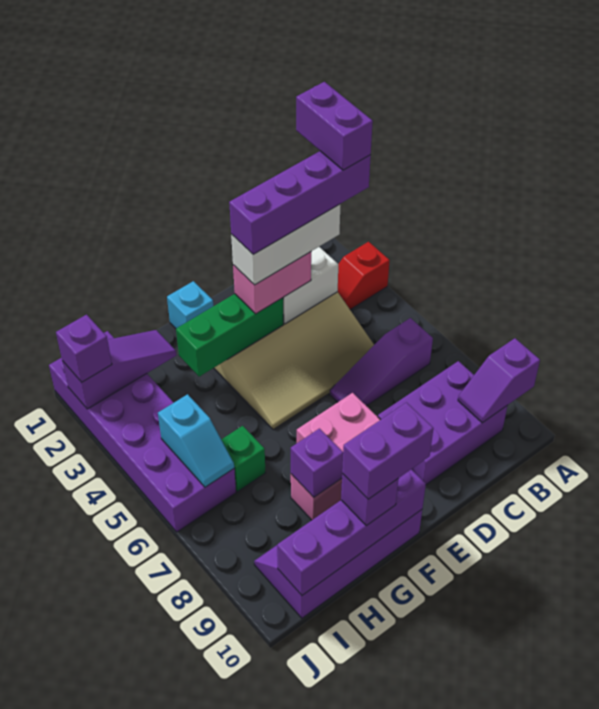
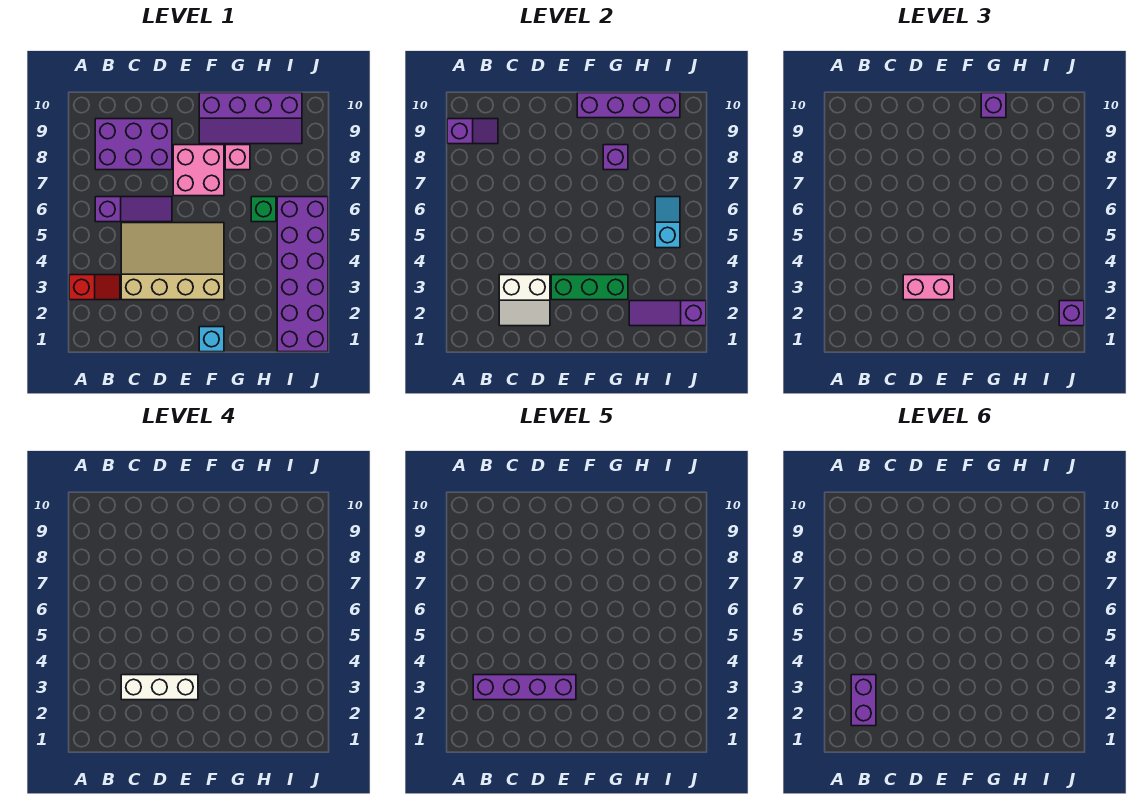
purple 1x2 brick [342,403,433,499] -> none

